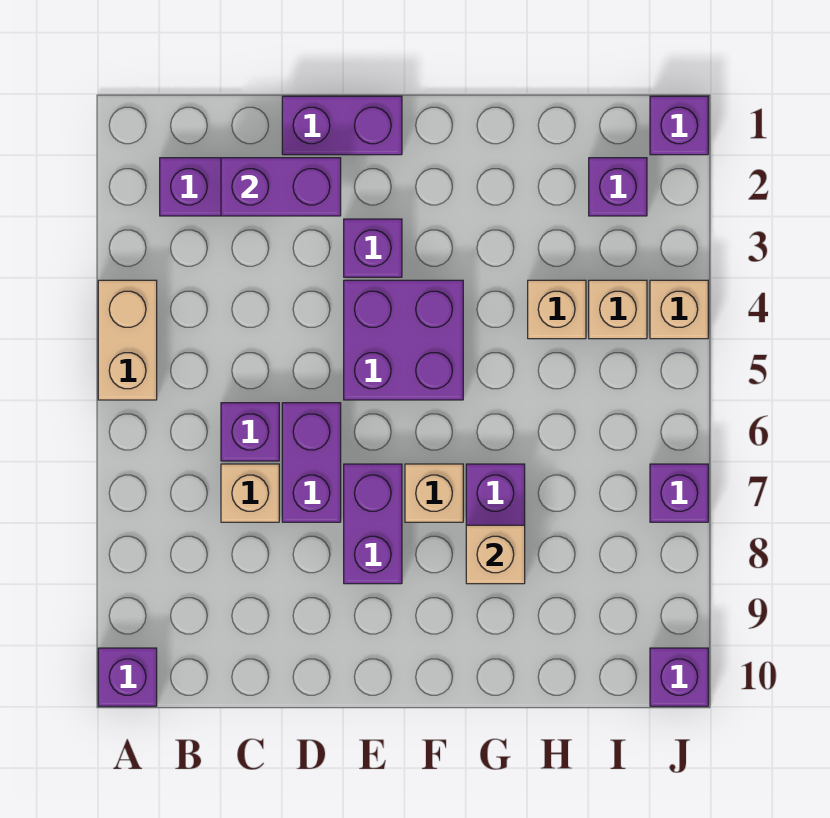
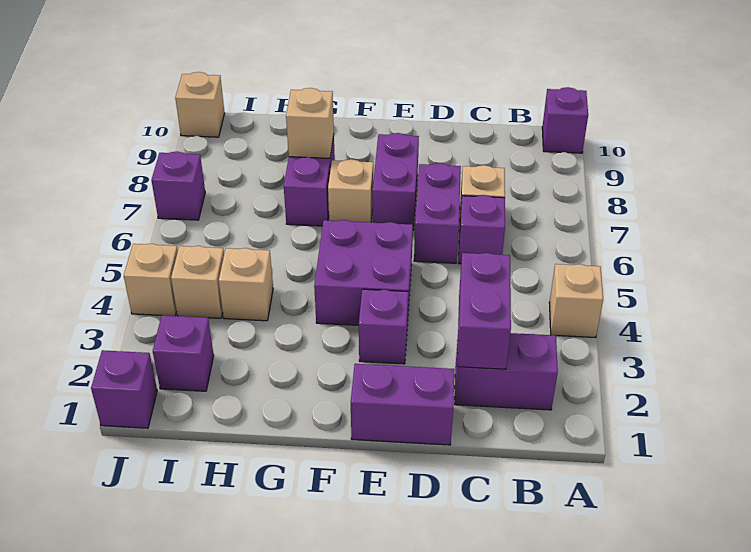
tan 1x2 brick [98,280,157,400] -> tan 1x1 brick [549,264,603,338]
purple 1x2 brick [221,158,341,216] -> purple 1x2 brick turned to [457,253,511,369]
purple 1x1 brick [650,648,708,706] -> tan 1x1 brick [175,72,225,137]

